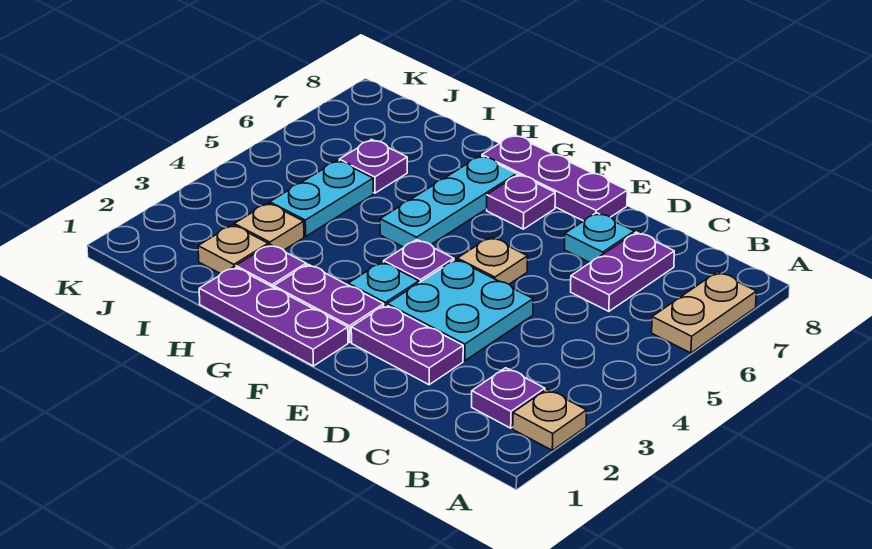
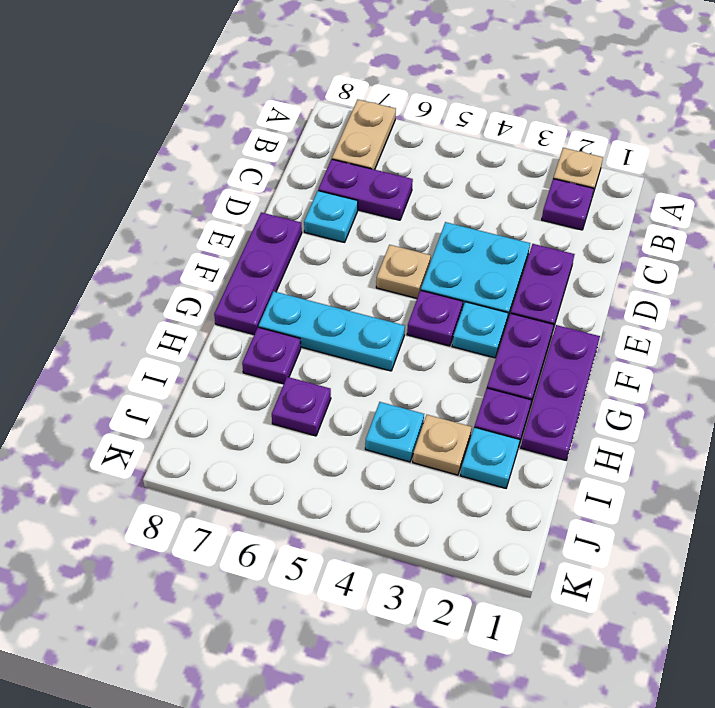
tan 1x2 plate [652,272,756,353] -> tan 1x2 plate turned to [332,100,396,170]
purple 1x1 plate [487,174,555,229] -> purple 1x1 plate moved to [242,327,301,384]
tan 1x1 plate [198,225,268,274] -> cyan 1x1 plate [460,427,520,488]
cyan 1x2 plate [270,160,373,236] -> cyan 1x1 plate [365,402,424,462]

